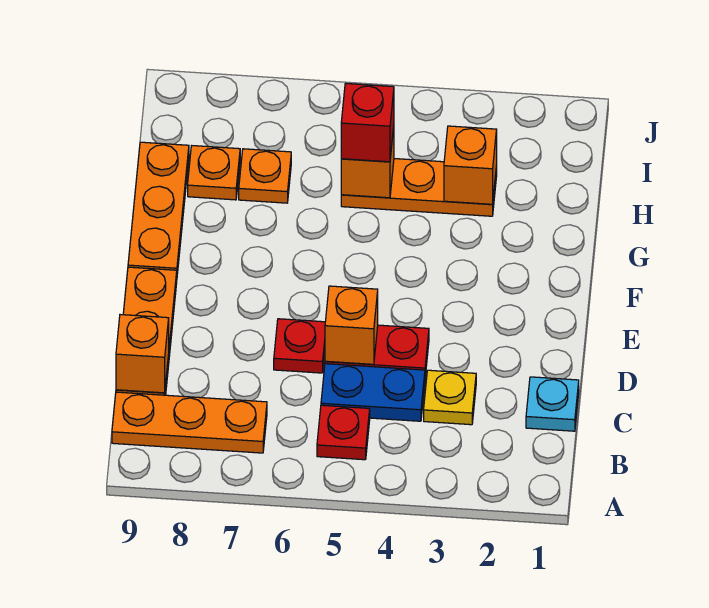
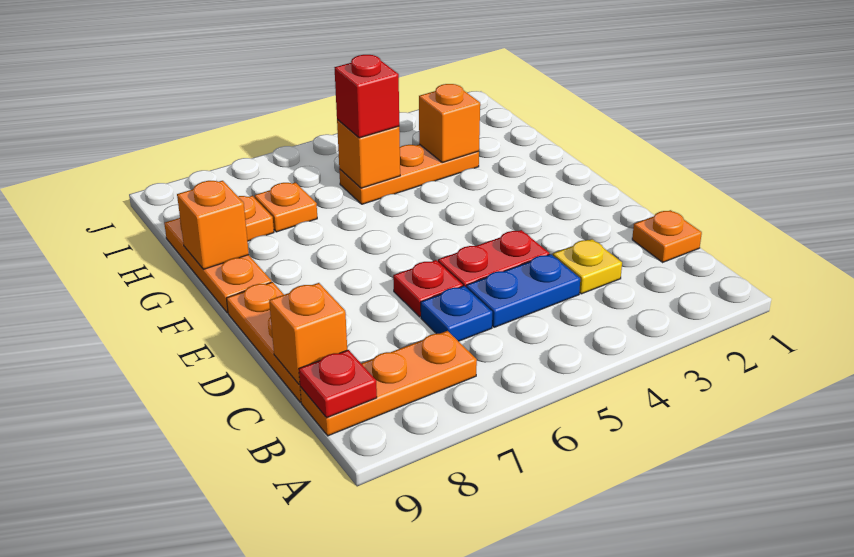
red 1x1 plate [317,405,370,460] -> red 1x1 plate moved to [299,350,377,418]
cyan 1x1 plate [526,377,579,431] -> orange 1x1 plate [632,210,702,262]
none -> blue 1x1 plate [421,286,492,341]
orange 1x1 brick [325,286,378,364] -> orange 1x1 brick moved to [177,181,249,269]

